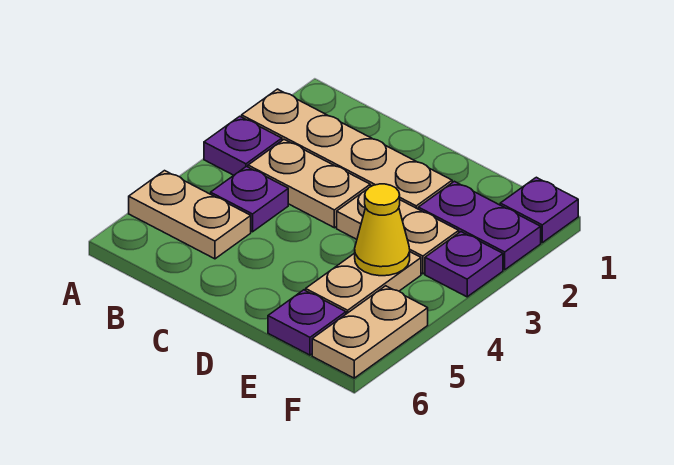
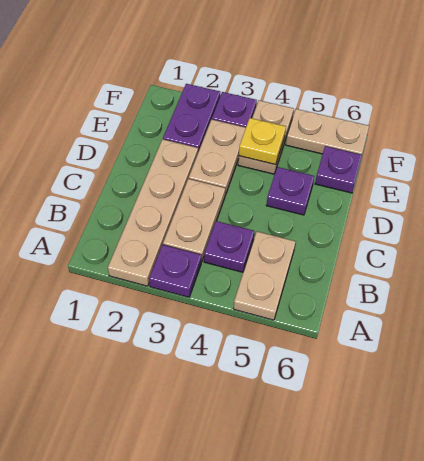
tan 1x2 plate [306,252,421,314] -> tan 1x2 plate turned to [238,100,294,174]
yellow 1x1 cone [355,184,410,276] -> yellow 1x1 plate [239,118,286,165]
purple 1x1 plate [500,177,578,243] -> purple 1x1 plate moved to [266,167,314,215]

